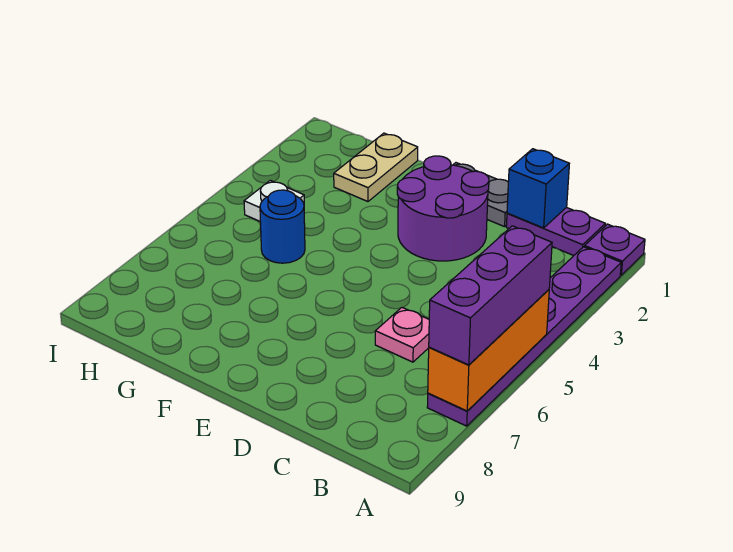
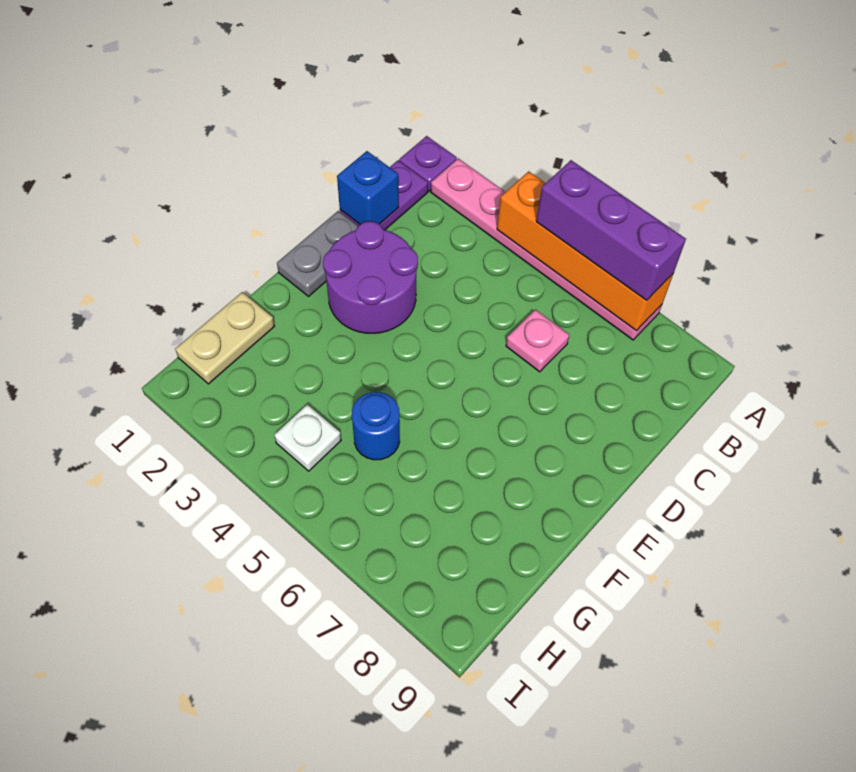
purple 1x6 plate [427,247,621,426] -> pink 1x6 plate [431,158,662,340]
orange 1x3 brick [428,290,549,411] -> orange 1x4 brick [497,171,674,330]
tan 1x2 plate [334,133,418,201] -> tan 1x2 plate turned to [175,292,274,384]

